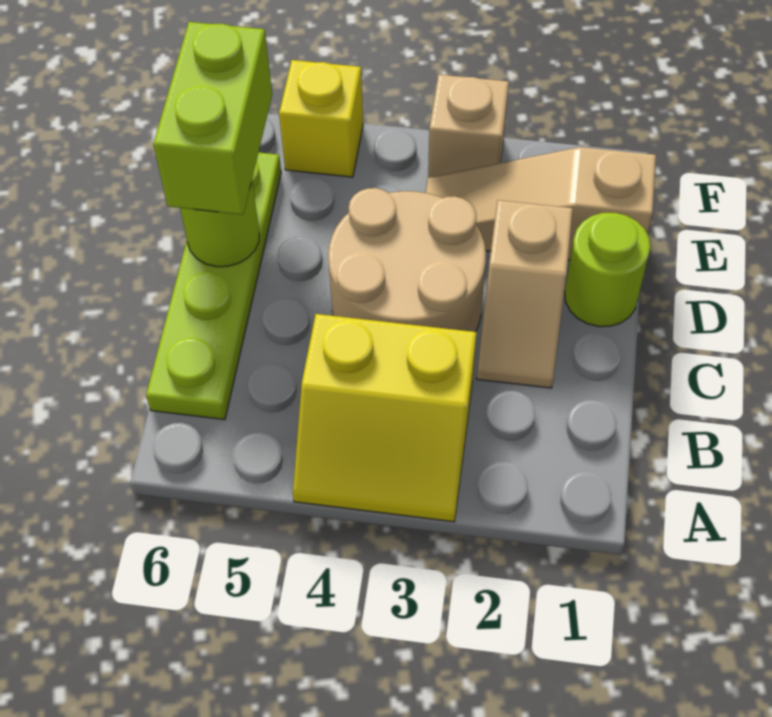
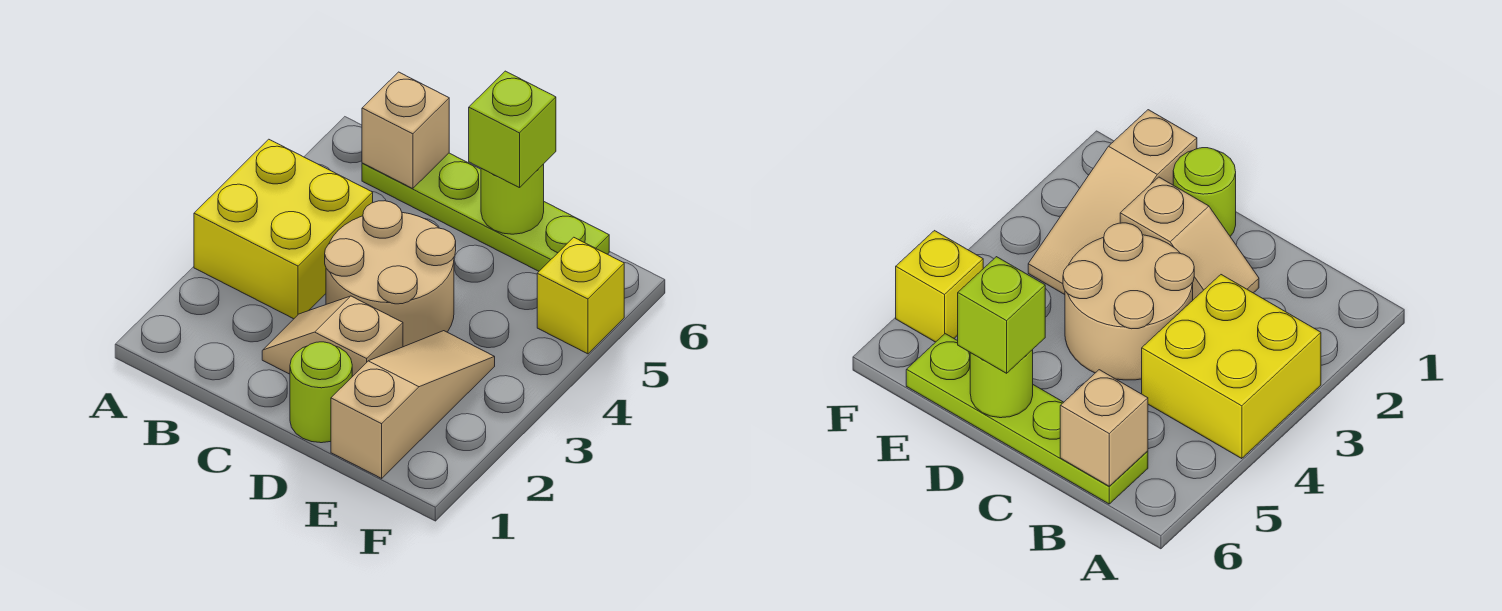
yellow 2x2 slope [293,314,476,522] -> yellow 2x2 brick [194,139,373,319]
lime 1x2 brick [153,22,272,215] -> lime 1x1 brick [469,71,556,188]
tan 1x1 brick [428,74,509,178] -> tan 1x1 brick moved to [362,72,449,189]

